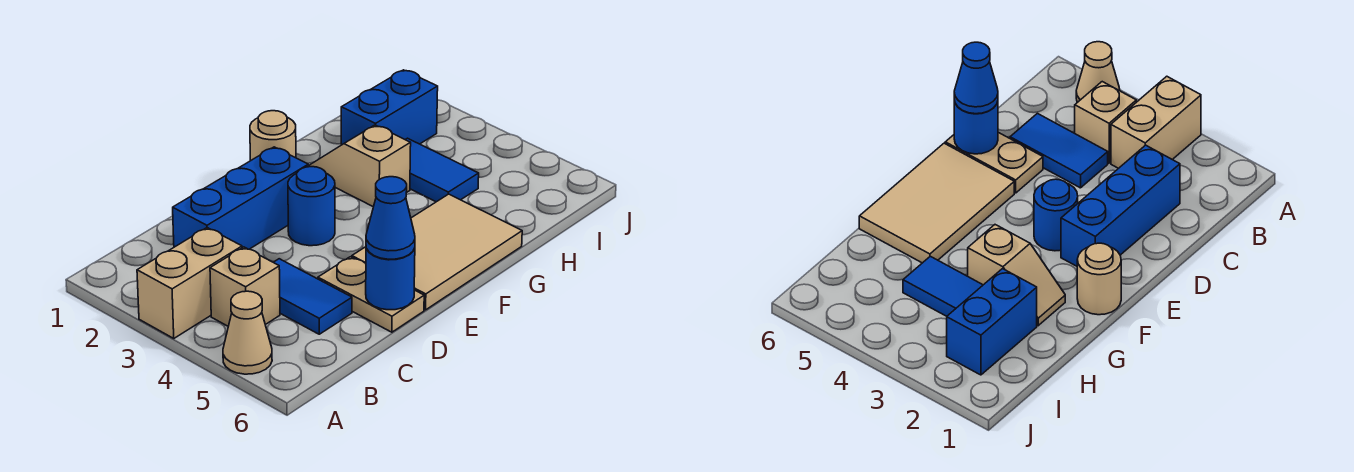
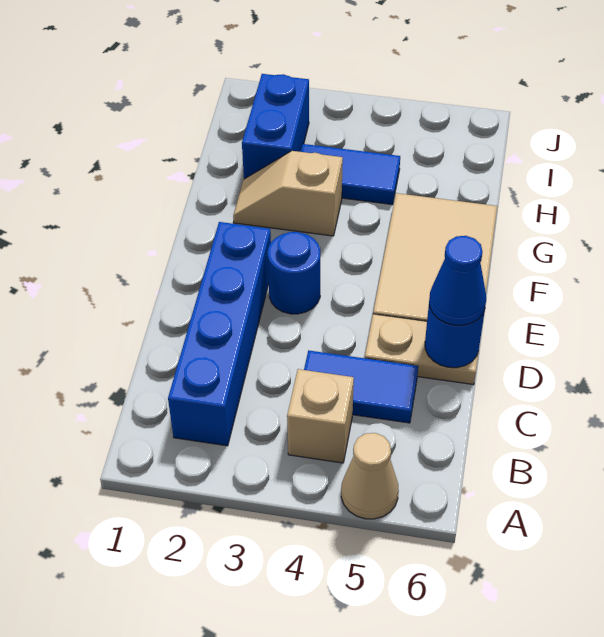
tan 1x2 brick [137,228,242,338] -> none
blue 1x3 brick [173,147,308,249] -> blue 1x4 brick [168,222,271,446]
tan 1x1 round brick [250,111,296,161] -> none

